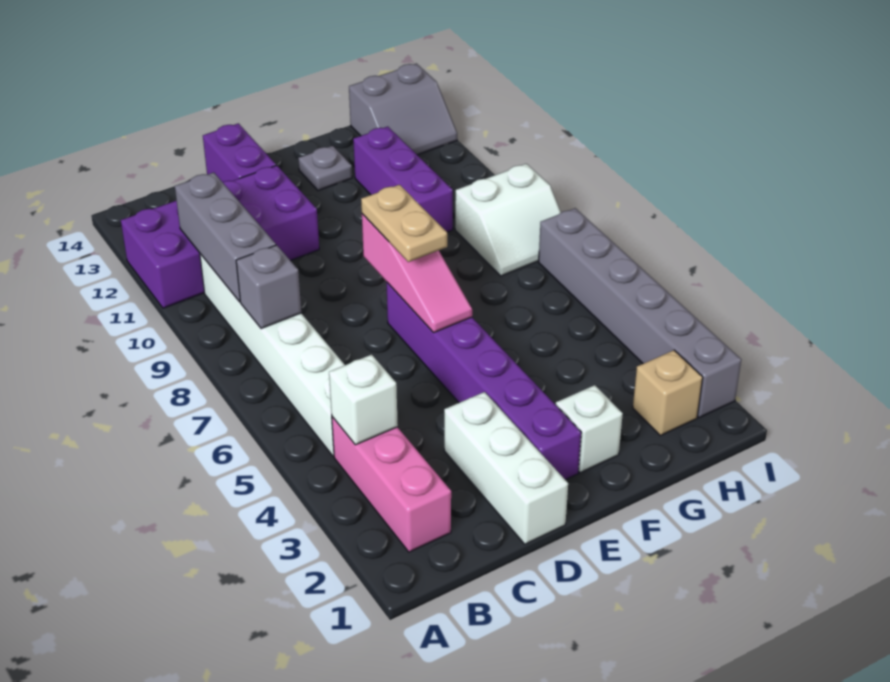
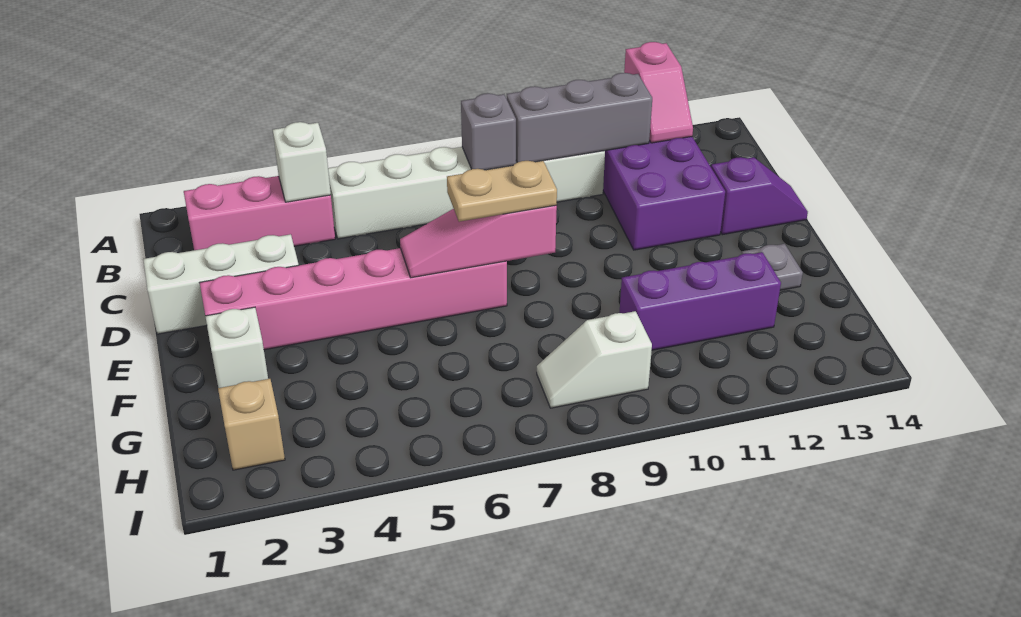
none -> pink 1x2 slope [624,42,693,143]
purple 1x2 brick [203,123,276,182] -> purple 1x2 slope [711,157,808,235]
purple 1x6 brick [386,282,581,480] -> pink 1x6 brick [200,248,507,350]
white 2x2 slope [455,164,561,276] -> white 1x2 slope [537,311,652,408]
grey 2x2 slope [349,63,457,155] -> none
grey 1x6 brick [539,208,741,418] -> none

